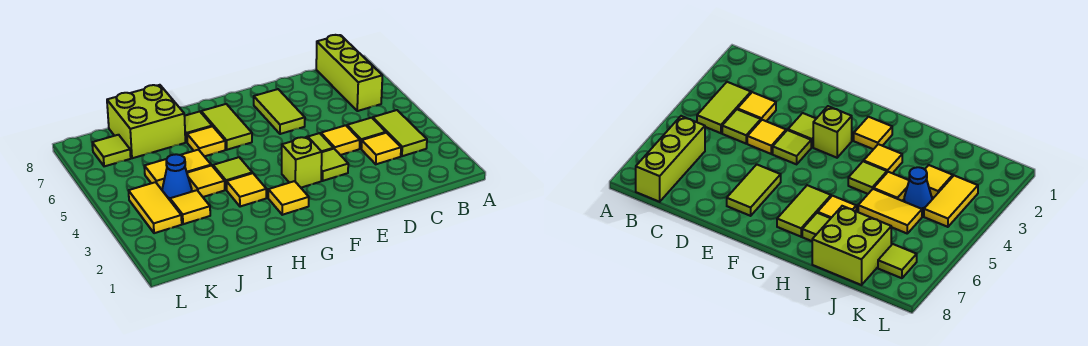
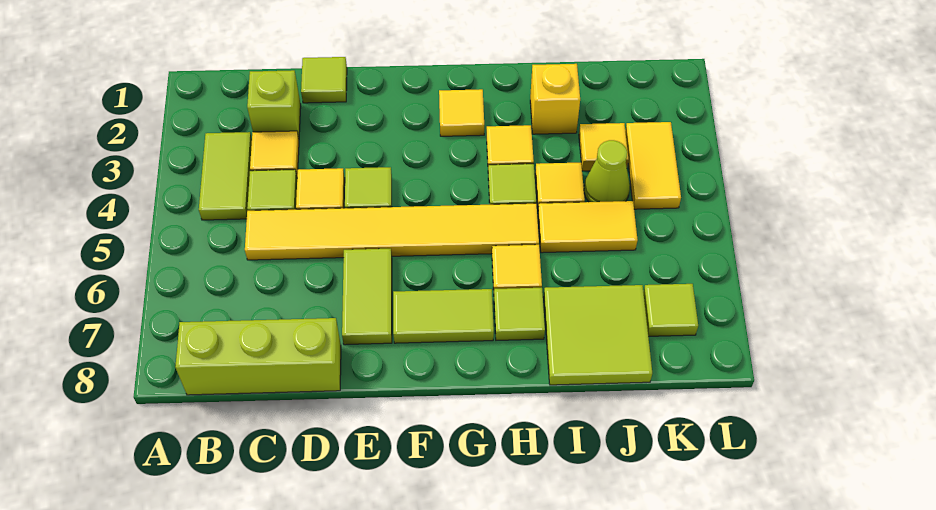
lime 1x3 brick [316,35,382,111] -> lime 1x3 brick turned to [175,318,341,395]
none -> yellow 1x6 tile [245,203,539,260]
lime 1x1 tile [321,149,348,181] -> lime 1x1 tile moved to [301,57,347,103]
lime 1x1 brick [282,137,322,188] -> lime 1x1 brick moved to [247,70,301,139]
lime 1x2 tile [201,104,252,150] -> lime 1x2 tile turned to [393,289,494,343]
none -> yellow 1x1 brick [530,64,580,134]
lime 2x2 brick [107,85,185,158] -> lime 2x2 tile [544,285,652,385]
blue 1x1 cone [162,154,192,200] -> lime 1x1 cone [584,140,630,202]

